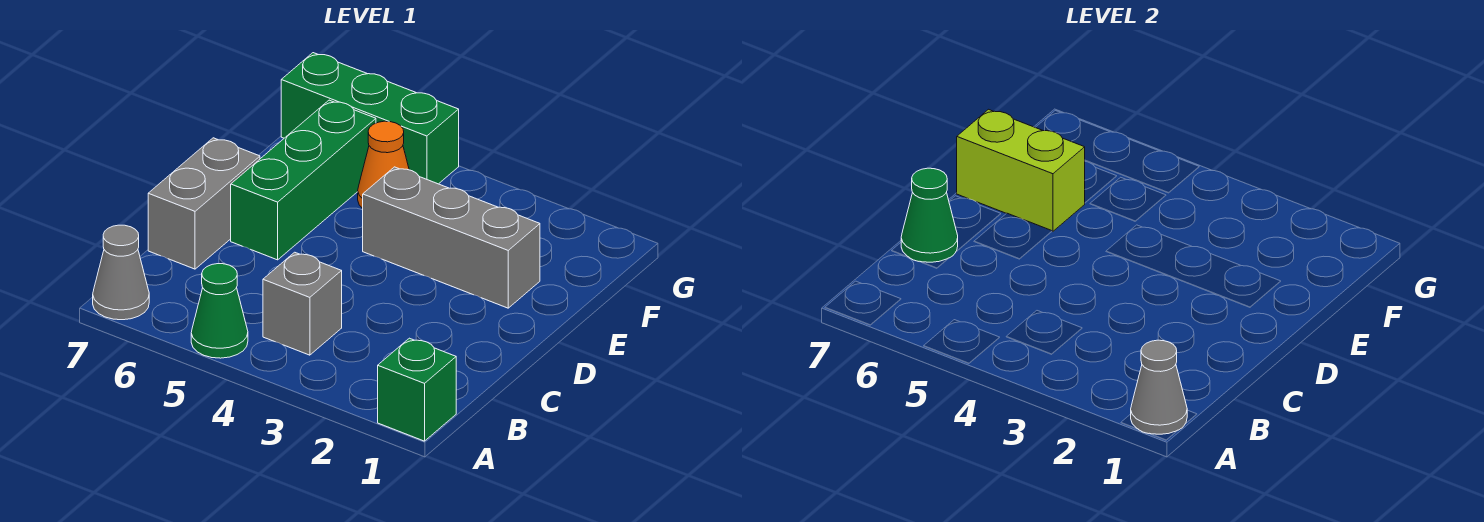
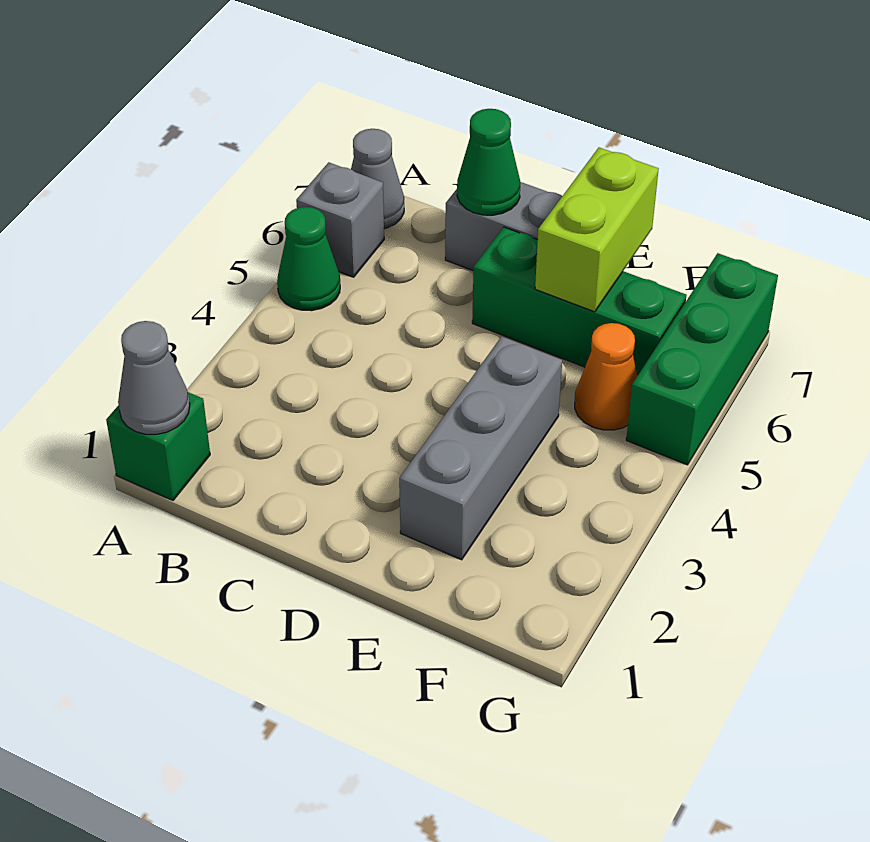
grey 1x1 brick [263,252,342,355] -> grey 1x1 brick moved to [296,162,384,277]

